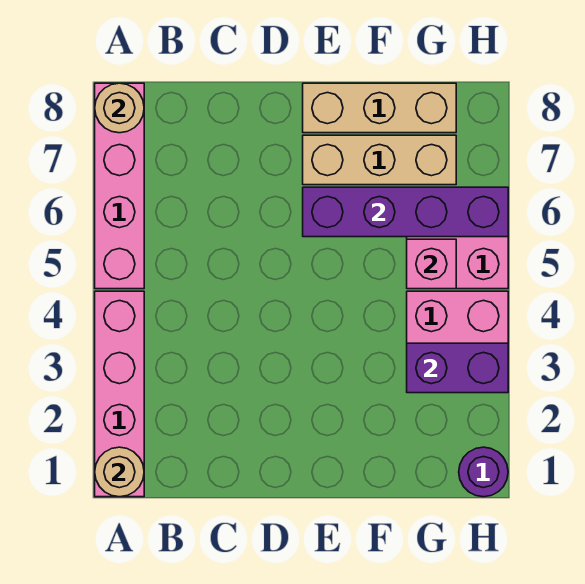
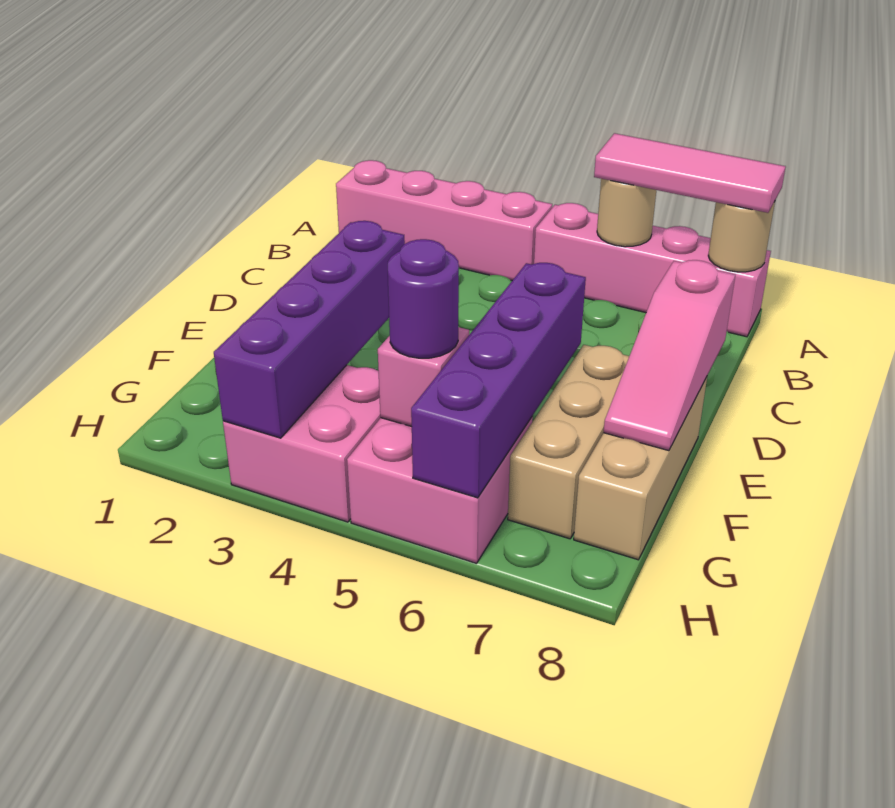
tan 1x1 round brick [95,447,144,497] -> tan 1x1 round brick moved to [597,179,656,247]
none -> pink 1x3 tile [594,133,786,213]
none -> pink 1x3 slope [604,260,735,451]
purple 1x2 brick [407,343,508,393] -> purple 1x4 brick [214,221,405,438]
purple 1x1 round brick [459,447,508,497] -> purple 1x1 round brick moved to [388,239,459,358]

